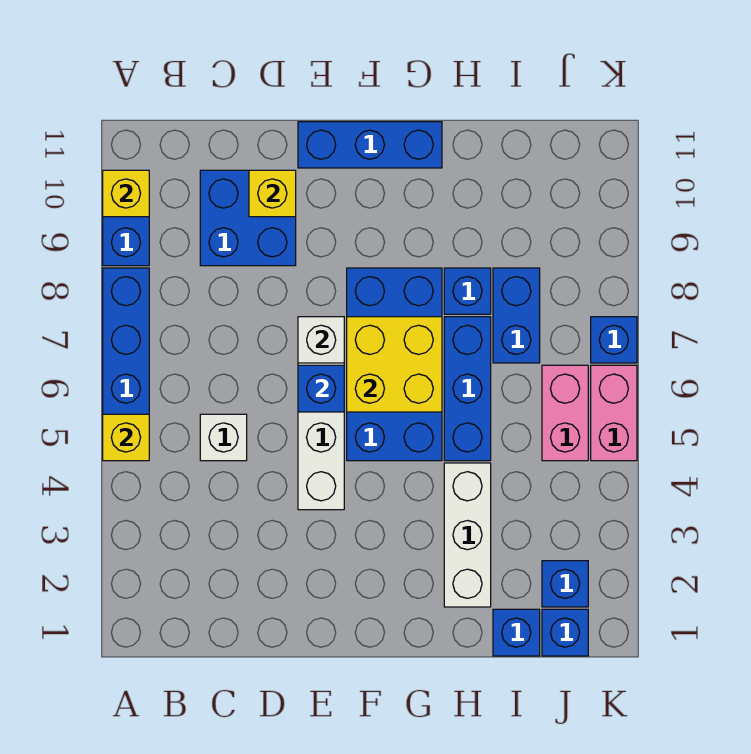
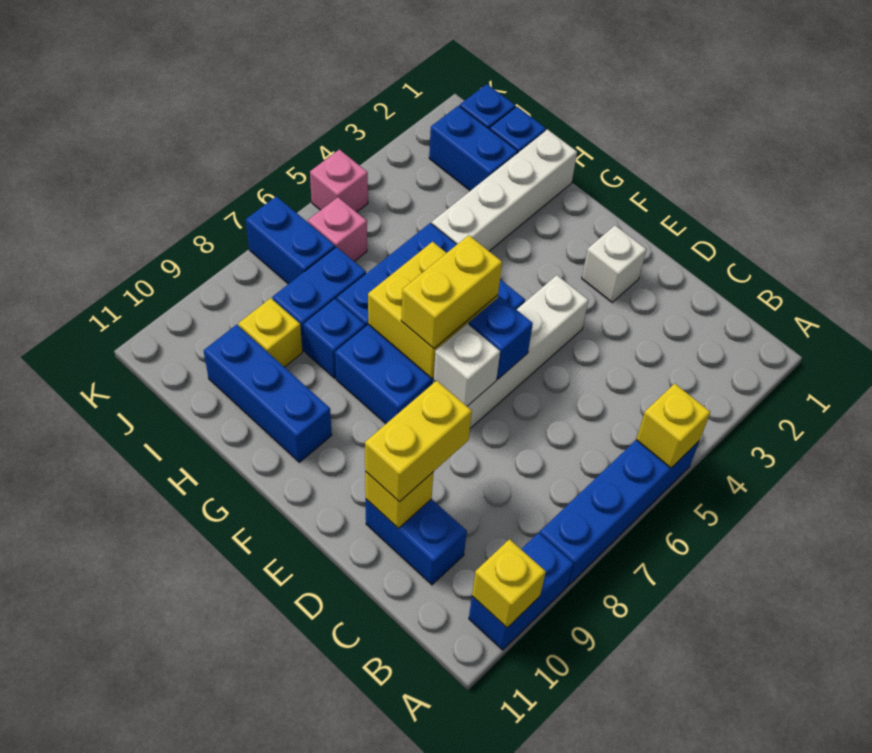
white 1x1 brick [200,414,247,461] -> white 1x1 brick moved to [582,225,647,302]
blue 2x2 brick [200,170,296,266] -> blue 1x2 brick [366,499,467,585]
none -> yellow 1x2 brick [365,381,472,502]
blue 1x3 brick [298,122,442,168] -> blue 1x3 brick moved to [204,325,332,462]
none -> yellow 1x2 brick [401,235,502,349]
white 1x3 brick [444,463,491,607] -> white 1x4 brick [432,130,577,251]
none -> yellow 1x1 brick [238,298,302,367]
blue 1x1 brick [542,561,588,607] -> blue 1x2 brick [429,106,518,191]
pink 1x2 brick [542,365,588,461] -> pink 1x1 brick [308,197,367,261]
pink 1x2 brick [591,365,637,461] -> pink 1x1 brick [310,150,368,212]
blue 1x1 brick [591,317,637,363] -> blue 1x2 brick [246,196,335,284]

